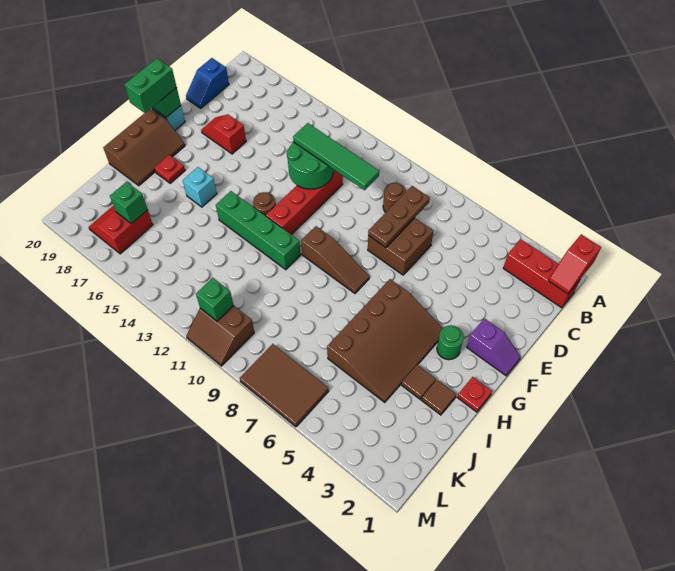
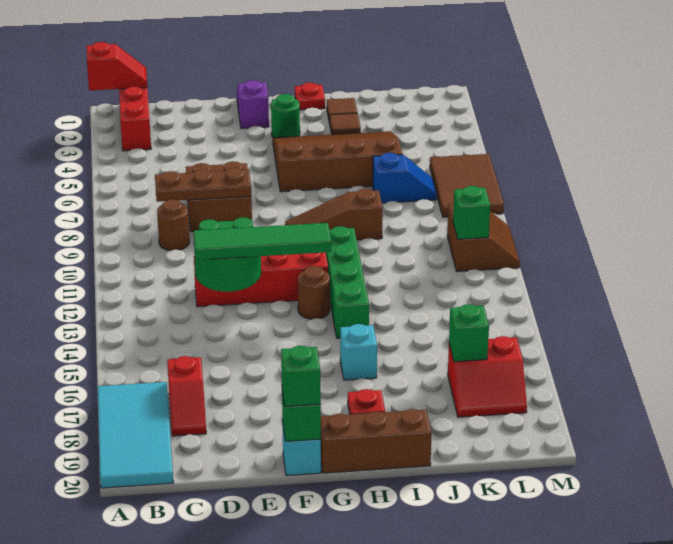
none -> cyan 2x4 tile [98,382,173,488]
blue 1x2 slope [186,58,229,108] -> blue 1x2 slope moved to [373,153,437,203]
green 1x4 tile [293,123,379,190] -> green 1x4 tile turned to [194,223,331,260]
red 1x2 slope [201,114,246,154] -> red 1x2 slope moved to [167,356,206,436]
green 1x2 brick [125,59,177,113] -> green 1x1 brick [281,346,321,406]
brown 1x3 slope [301,226,369,293] -> brown 1x3 slope turned to [285,189,383,240]

